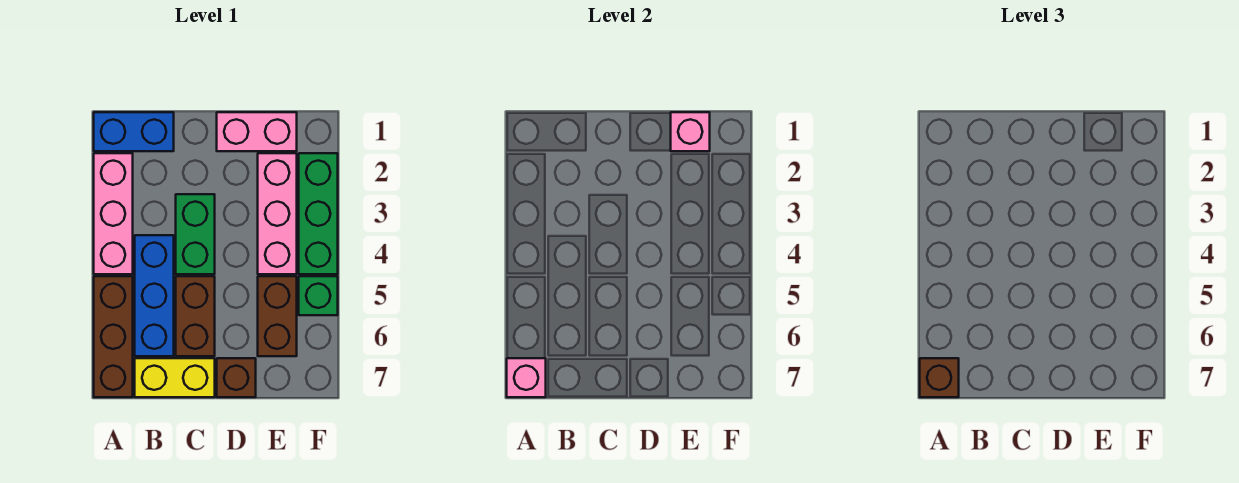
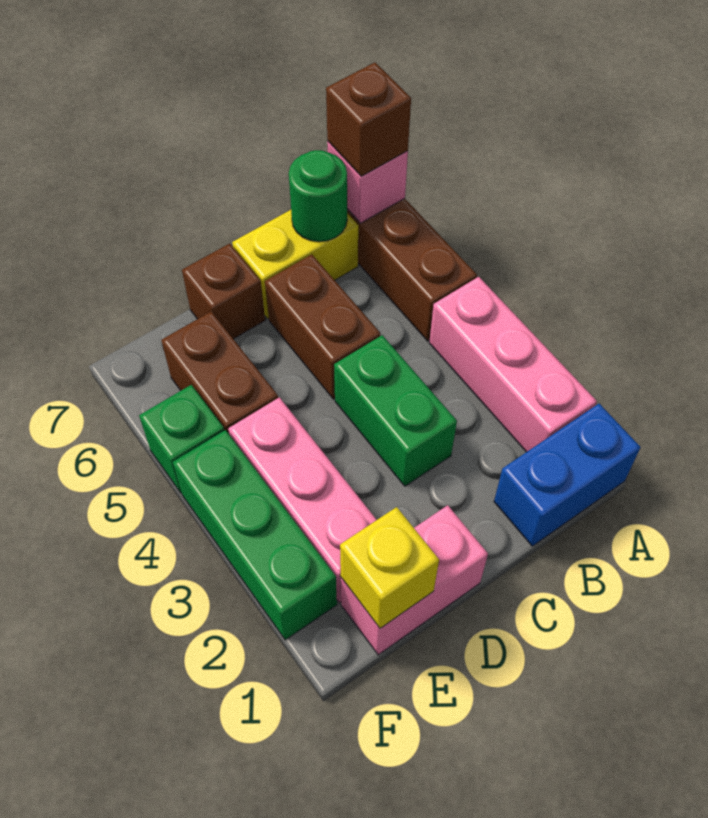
blue 1x3 brick [135,235,174,356] -> none
none -> green 1x1 round brick [289,150,347,242]
pink 1x1 brick [671,112,710,151] -> yellow 1x1 brick [340,507,439,628]

